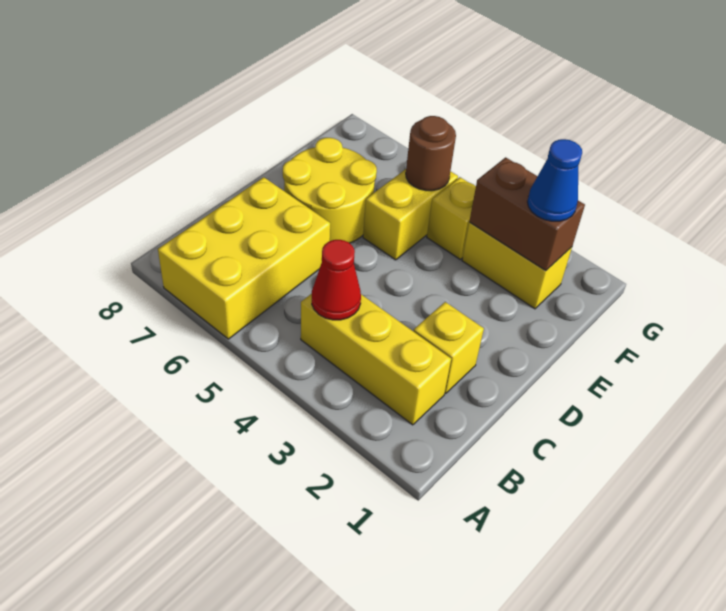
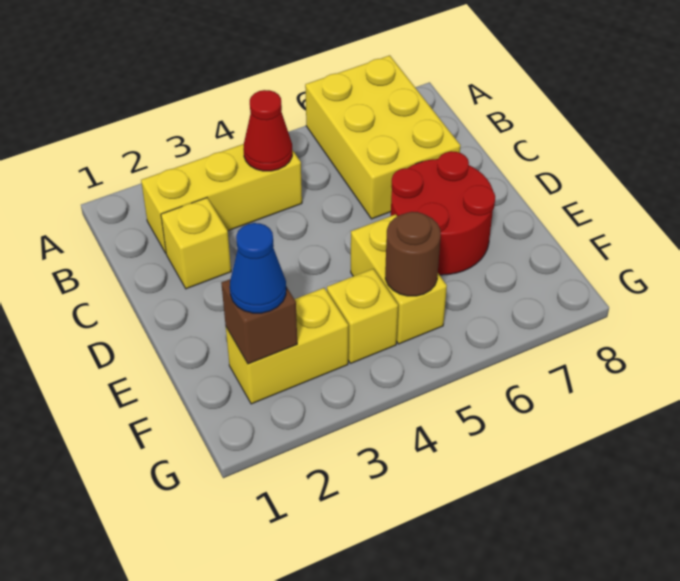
yellow 2x2 round brick [283,138,377,243] -> red 2x2 round brick [391,151,495,275]
brown 1x2 brick [469,157,585,271] -> brown 1x1 brick [221,279,297,364]

